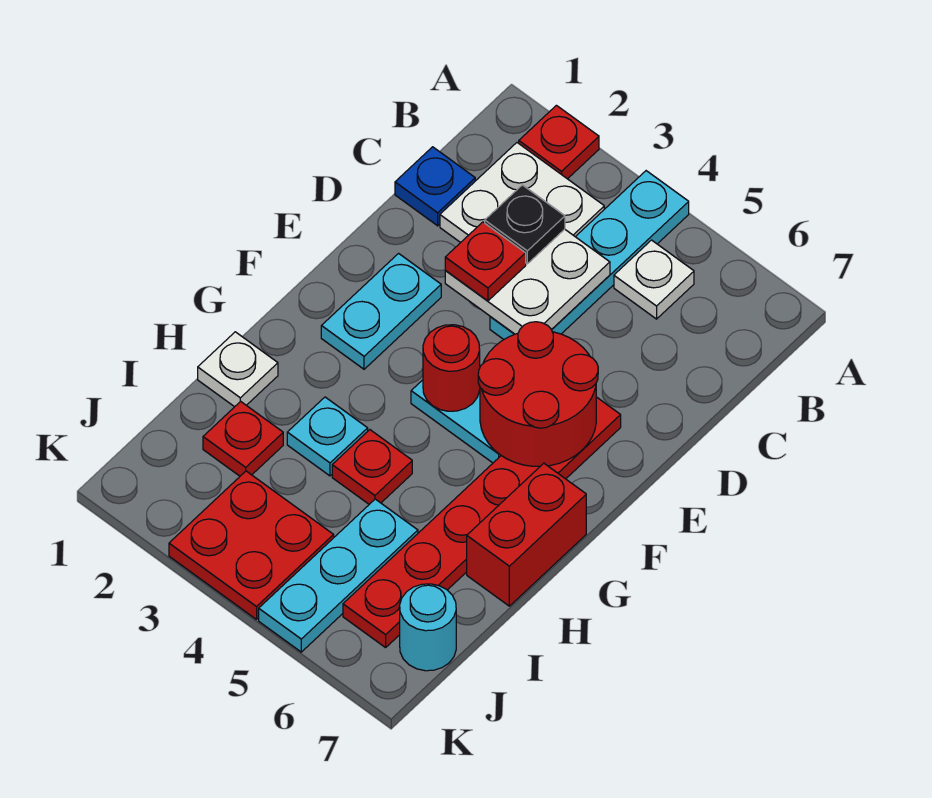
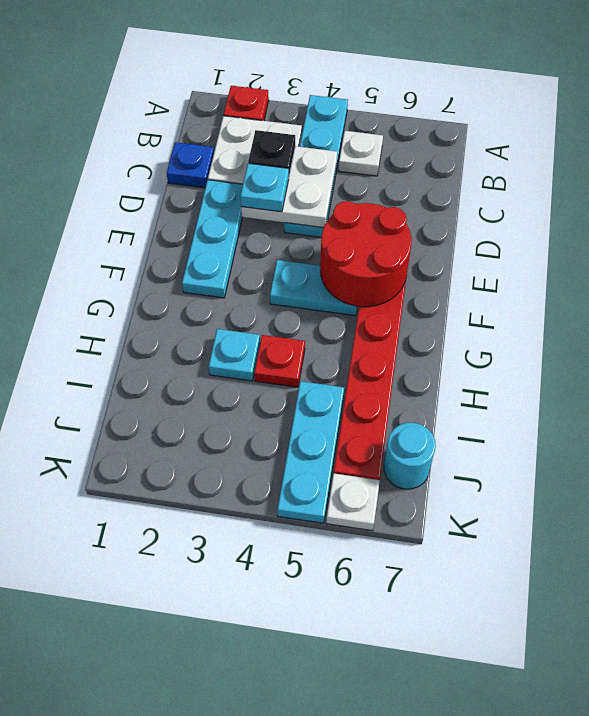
red 1x1 plate [445,222,526,301] -> cyan 1x1 plate [240,163,289,212]
cyan 1x2 plate [321,254,441,369] -> cyan 1x3 plate [182,180,243,298]
red 1x1 round brick [423,325,480,411] -> none
red 1x2 brick [467,463,586,606] -> none
white 1x1 plate [198,332,278,407] -> white 1x1 plate moved to [326,473,380,531]
red 1x1 plate [203,401,283,476] -> none
red 2x2 plate [169,471,334,620] -> none

